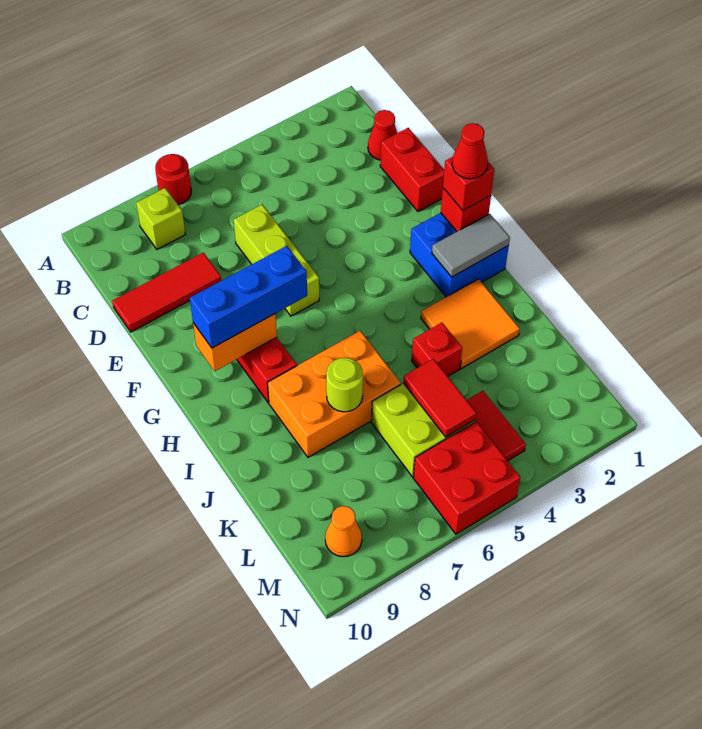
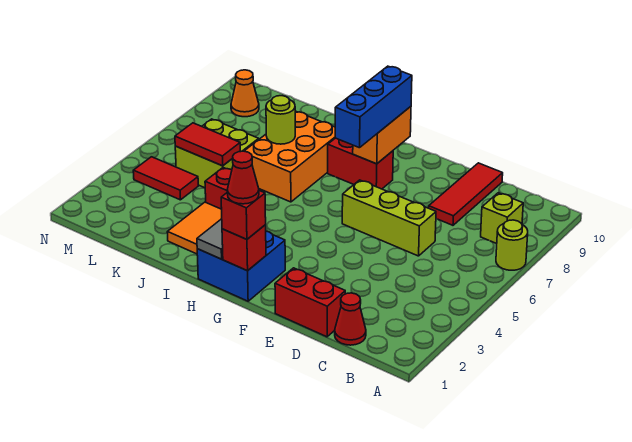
red 1x1 round brick [155,154,191,205] -> lime 1x1 round brick [496,220,528,270]
red 2x2 brick [413,422,520,534] -> none

